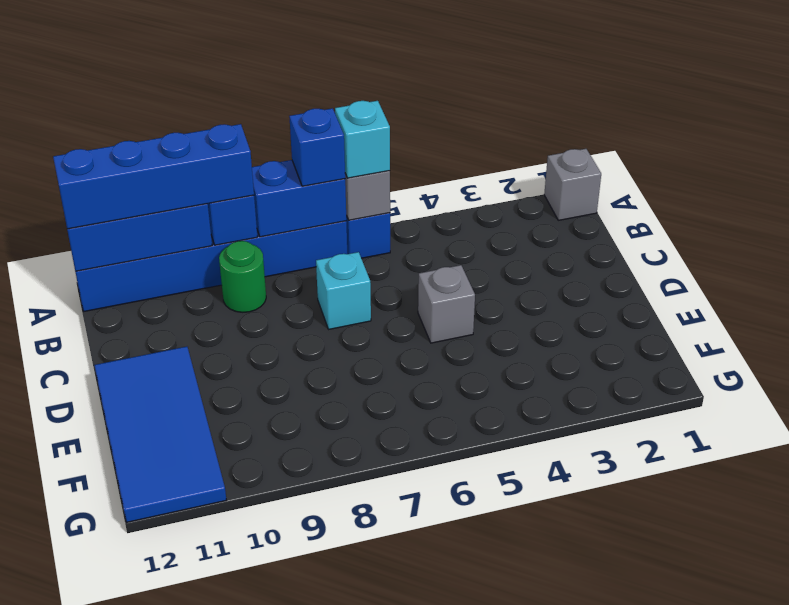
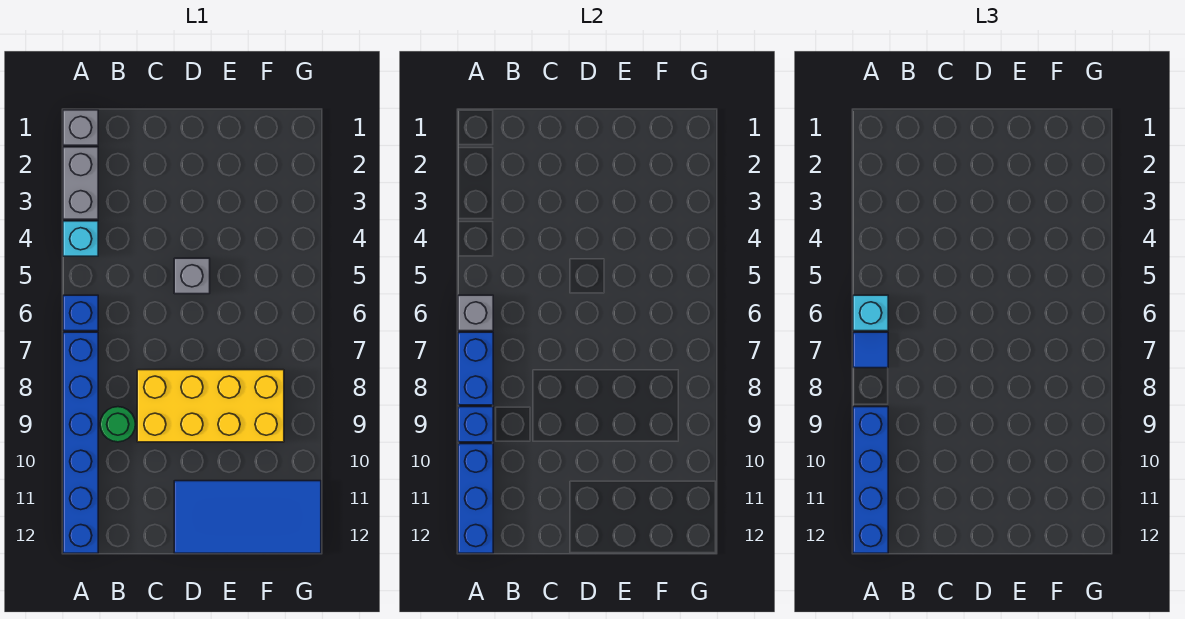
none -> grey 1x2 brick [63,147,98,219]
blue 1x1 brick [289,108,345,186] -> blue 1x1 tile [853,332,888,368]
cyan 1x1 brick [316,252,371,329] -> cyan 1x1 brick moved to [63,221,98,256]
none -> yellow 2x4 brick [137,370,284,442]

